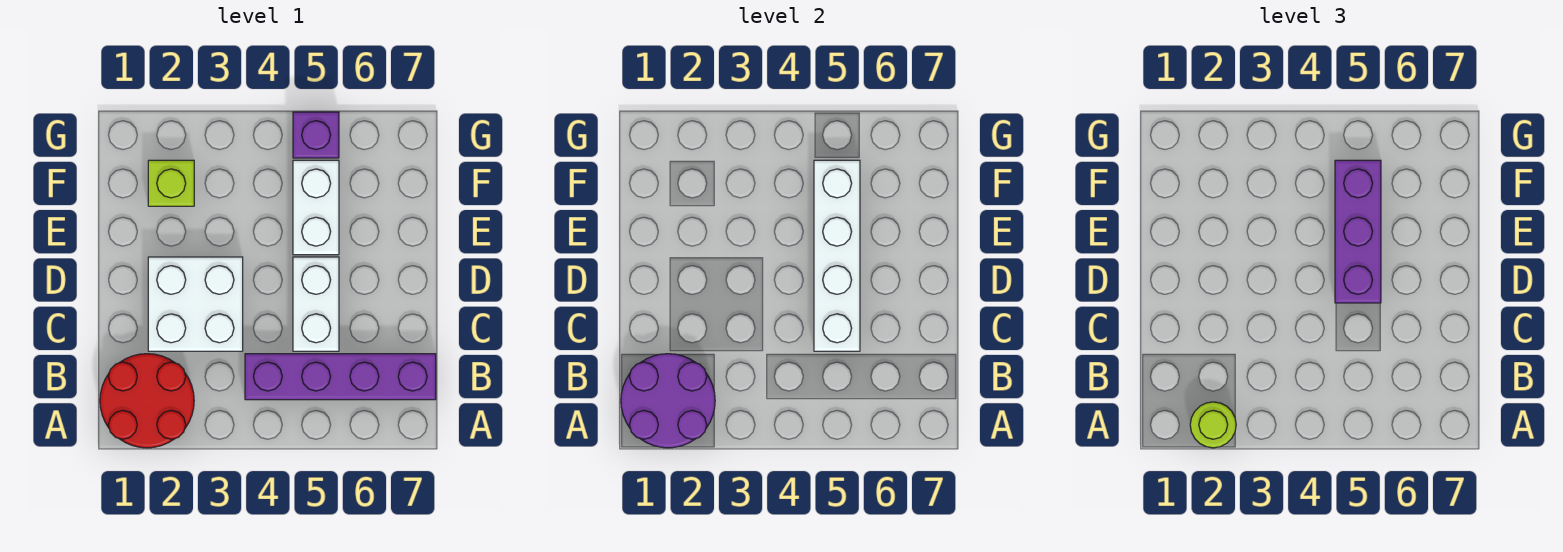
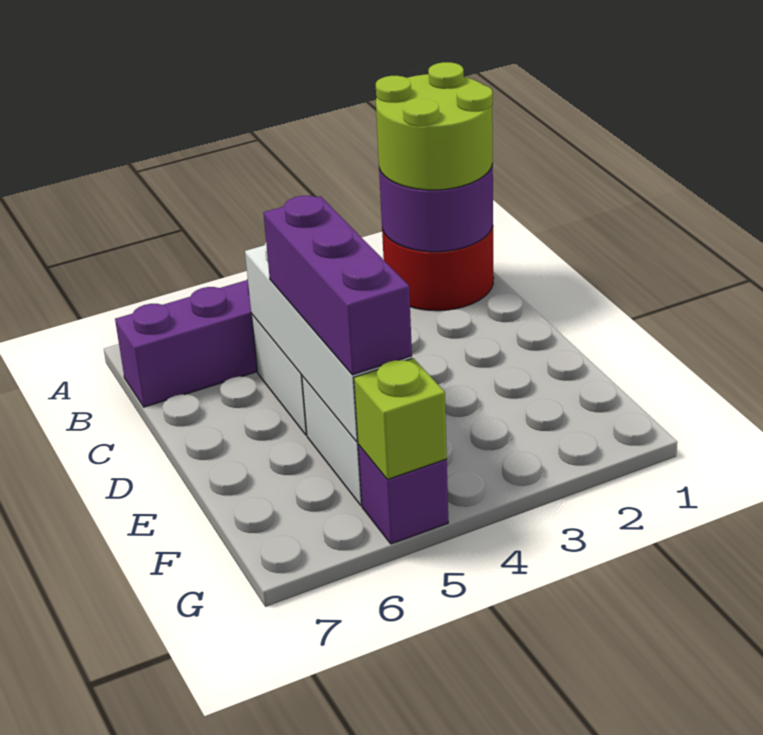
lime 1x1 round brick [1190,402,1236,448] -> lime 2x2 round brick [376,62,493,190]
white 2x2 brick [148,257,243,351] -> none
lime 1x1 brick [148,160,194,206] -> lime 1x1 brick moved to [354,358,447,480]

